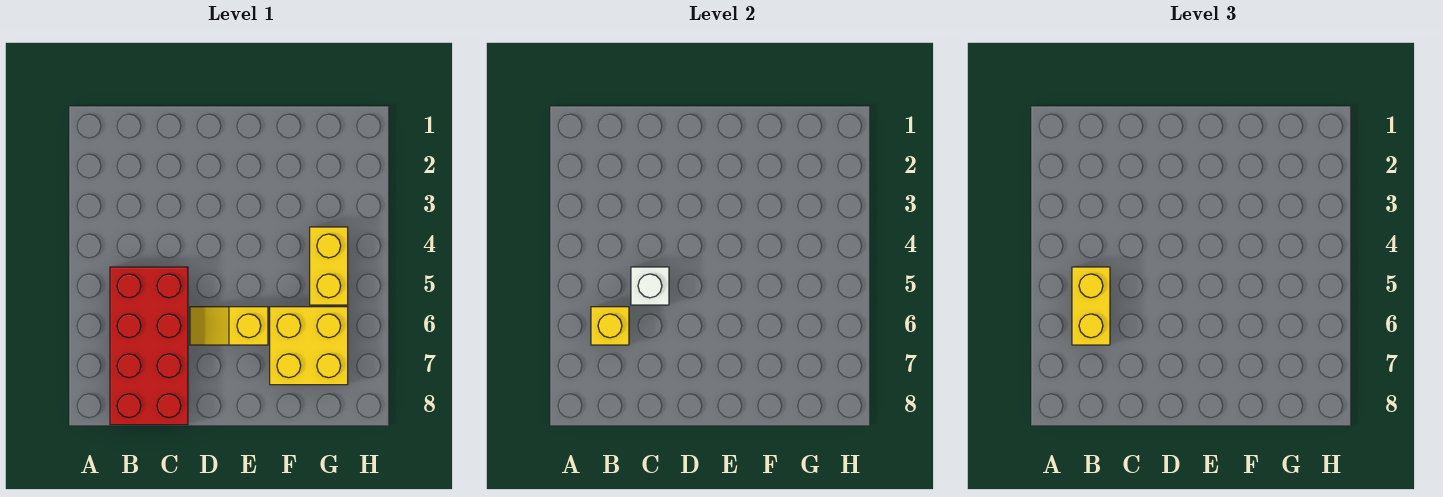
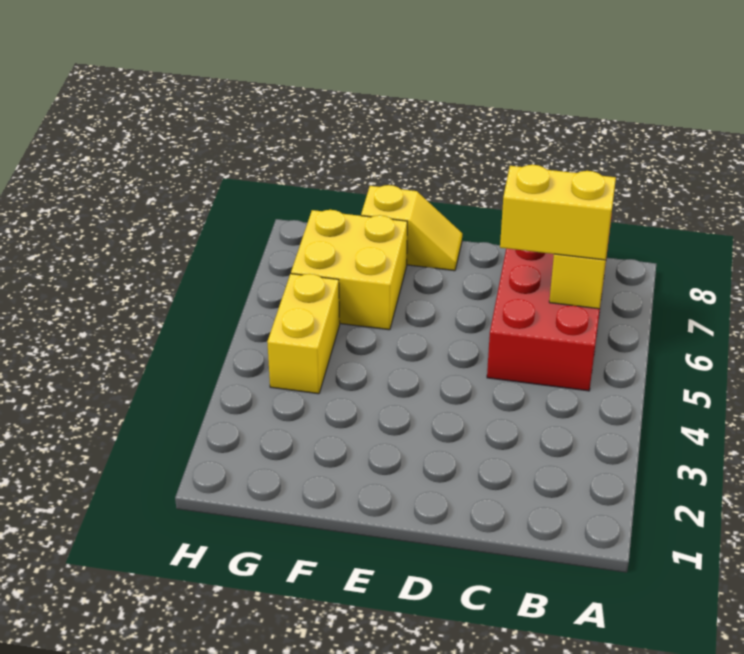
yellow 1x2 brick [1072,267,1110,345] -> yellow 1x2 brick turned to [500,165,616,260]
white 1x1 brick [631,267,669,305] -> none
yellow 1x2 slope [190,307,268,345] -> yellow 1x2 slope moved to [361,185,462,271]

